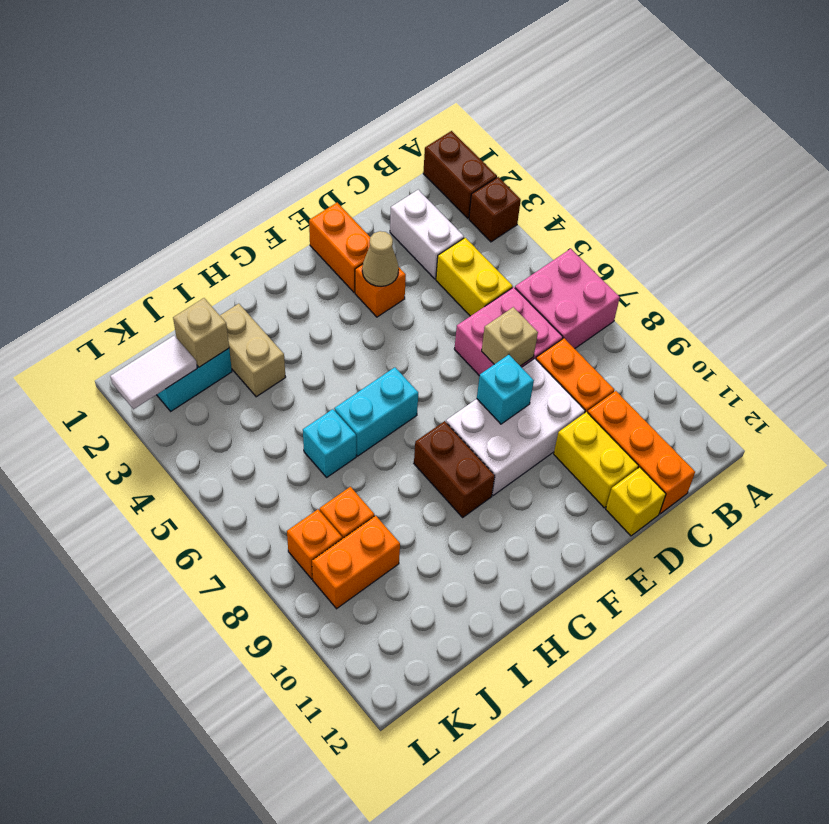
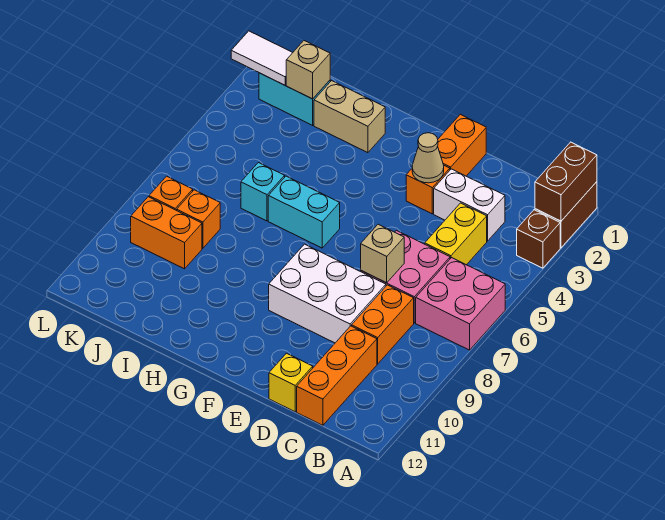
white 1x2 brick [390,190,464,279] -> white 1x2 brick turned to [434,169,505,241]
yellow 1x2 brick [554,412,639,508] -> none
cyan 1x1 brick [477,355,534,424] -> none
brown 1x2 brick [414,421,495,517] -> brown 1x2 brick moved to [535,142,597,221]
tan 1x2 brick [220,304,286,397] -> tan 1x2 brick turned to [314,81,385,153]

